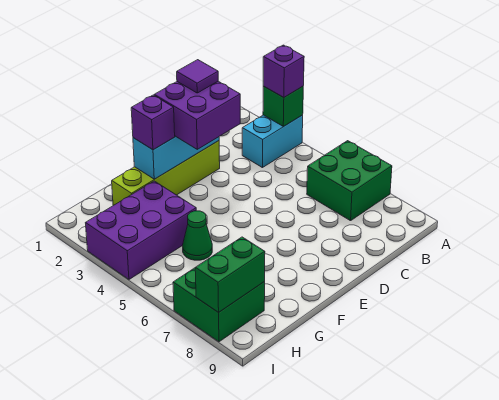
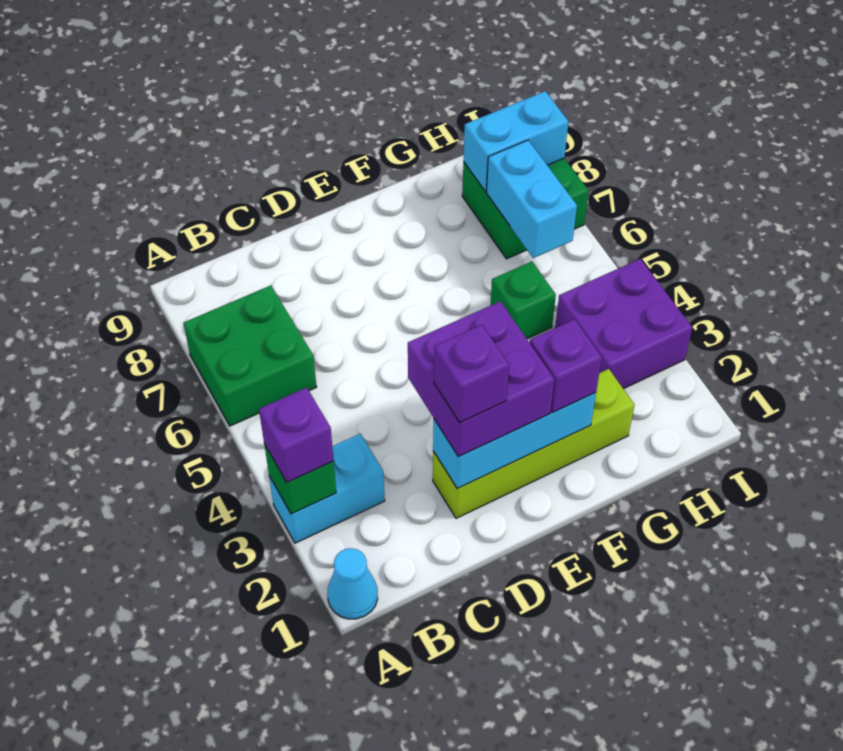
none -> cyan 1x1 cone [327,548,378,619]
purple 1x1 tile [177,60,218,93] -> purple 1x1 brick [434,325,509,422]
purple 2x3 brick [86,181,196,279] -> purple 2x2 brick [555,259,692,389]
green 1x1 cone [183,211,212,260] -> green 1x1 brick [490,262,556,339]
none -> cyan 1x2 brick [486,140,577,258]
green 1x2 brick [195,237,265,313] -> cyan 1x2 brick [463,91,568,191]

